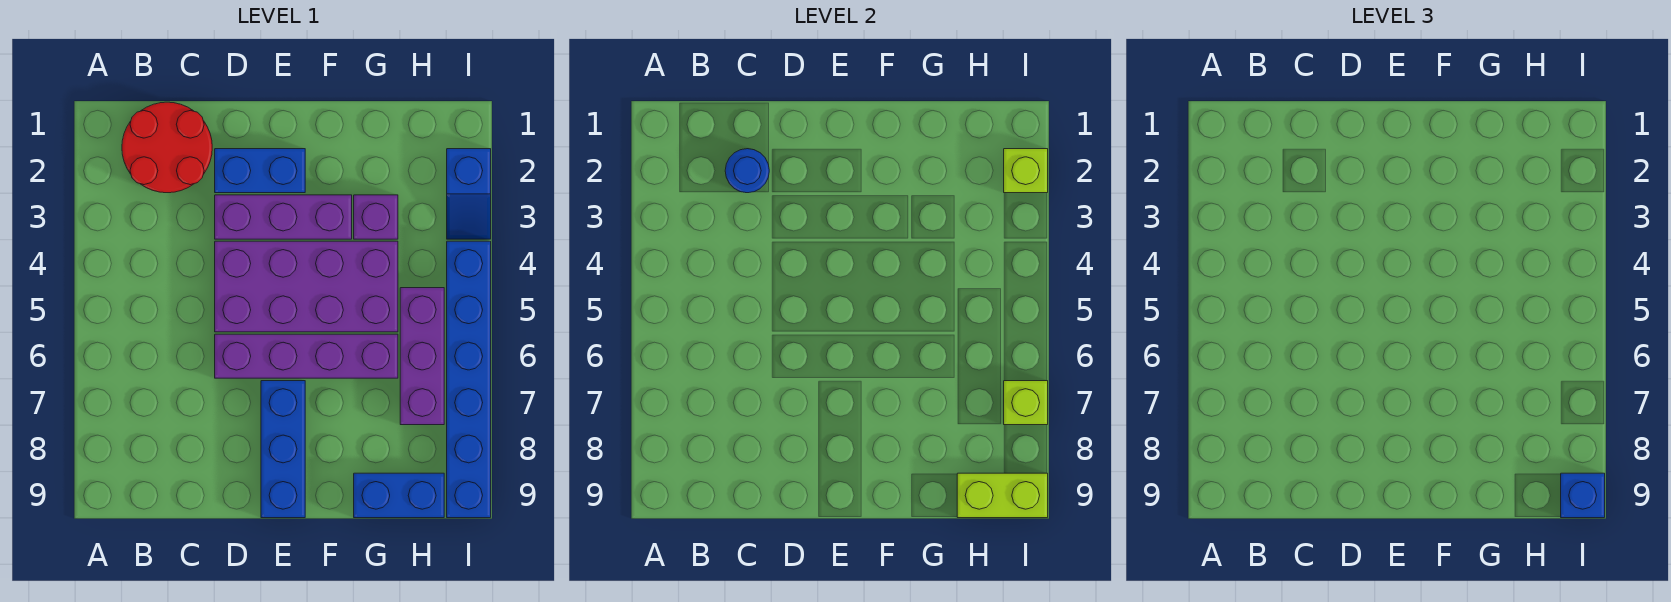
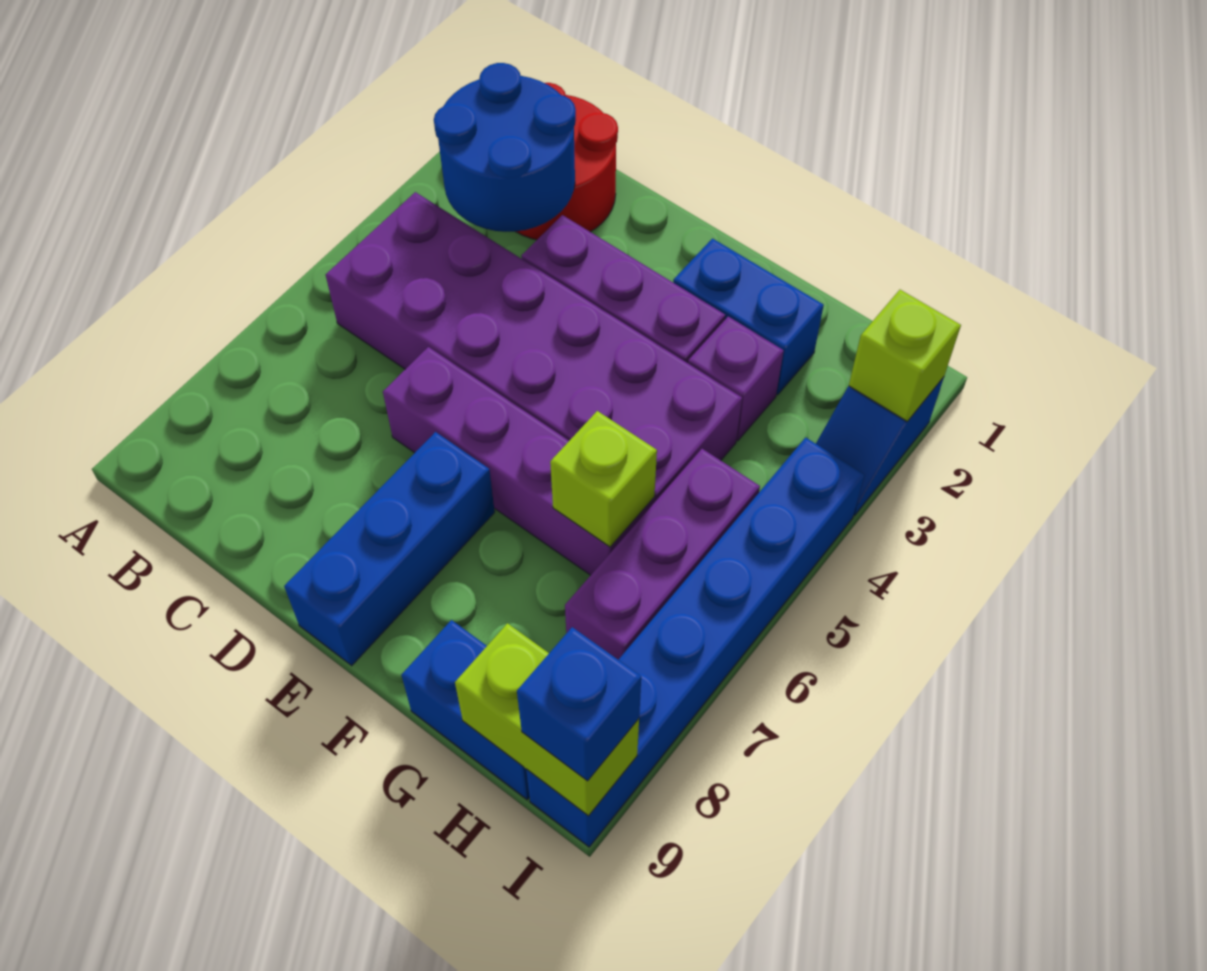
blue 1x1 round brick [725,149,769,193] -> blue 2x2 round brick [434,63,576,232]
blue 1x2 brick [215,149,305,193] -> blue 1x2 brick moved to [673,239,824,395]
purple 2x4 brick [215,241,398,332] -> purple 2x6 brick [326,192,742,503]
lime 1x1 brick [1004,381,1048,425] -> lime 1x1 brick moved to [550,411,657,547]

